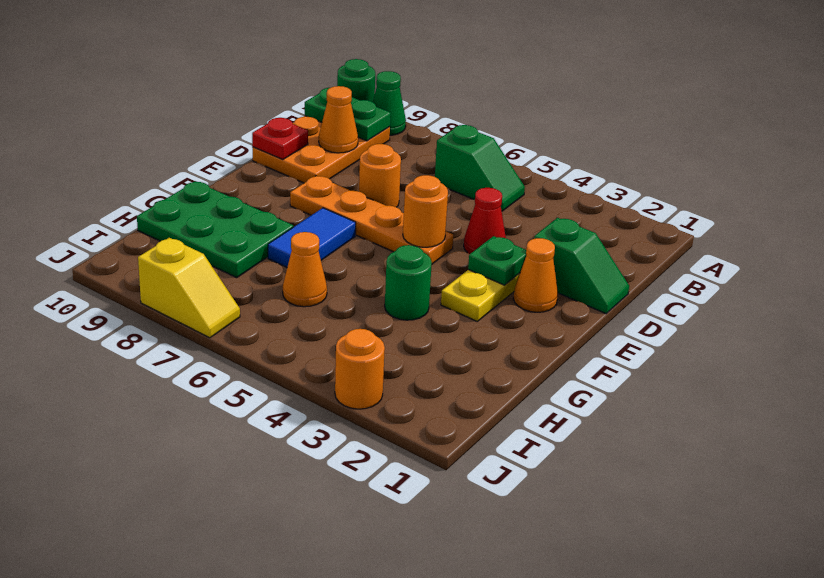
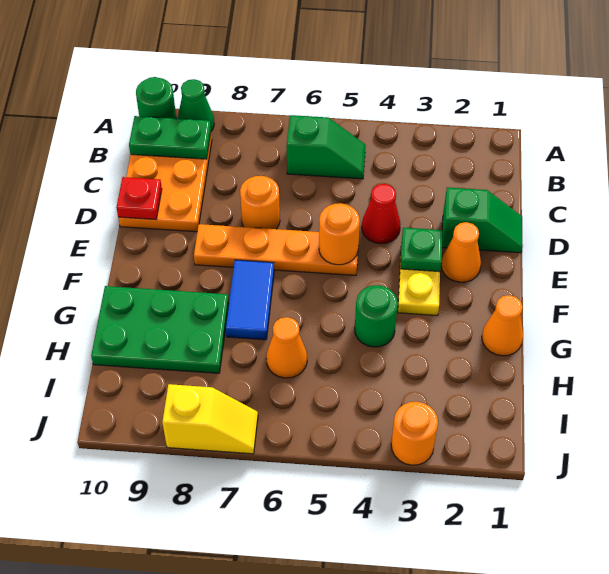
orange 1x1 cone [319,86,358,153] -> orange 1x1 cone moved to [482,295,523,356]

